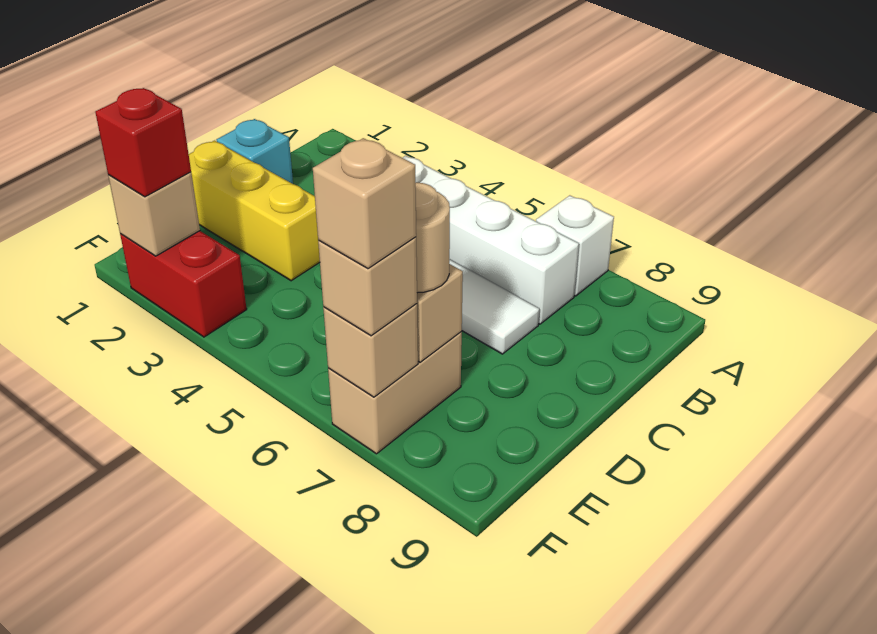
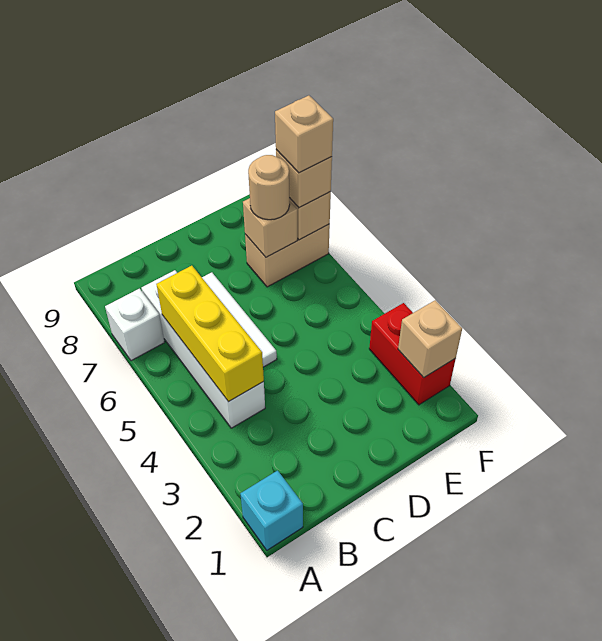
cyan 1x1 brick [217,119,293,184] -> cyan 1x1 brick moved to [240,471,303,550]
yellow 1x3 brick [189,141,320,281] -> yellow 1x3 brick moved to [156,266,264,402]
red 1x1 brick [95,88,191,197] -> none

